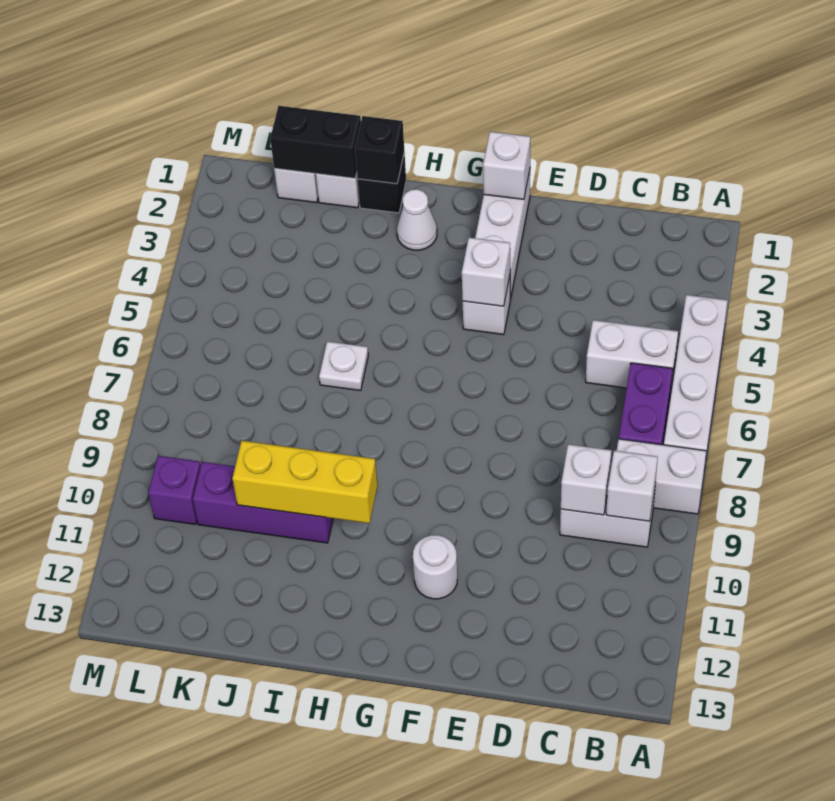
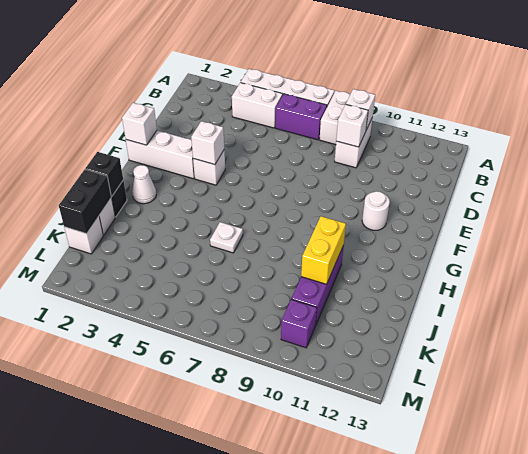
white 1x2 brick [586,320,678,388] -> white 1x2 brick turned to [232,83,283,128]
yellow 1x3 brick [232,441,378,523] -> yellow 1x2 brick [301,216,346,284]

